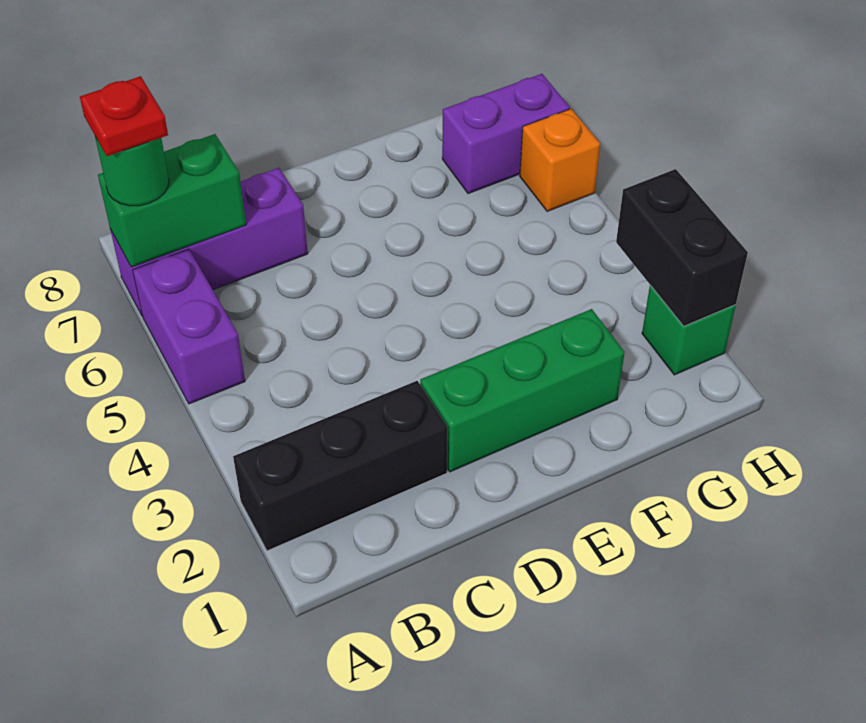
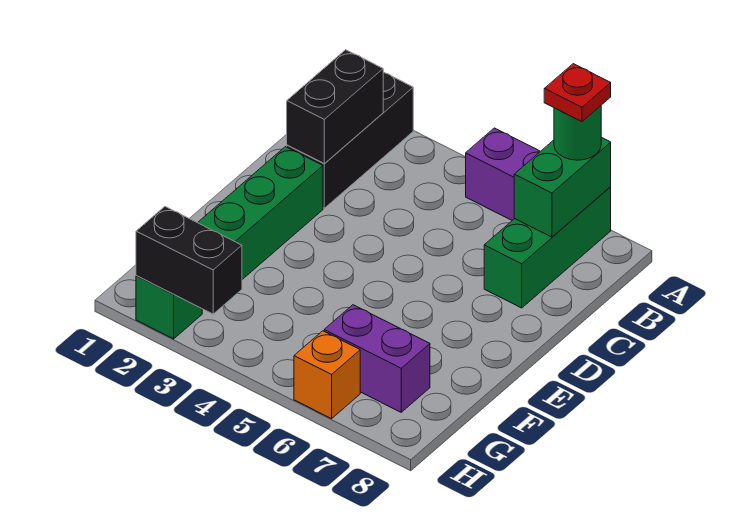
purple 1x3 brick [110,168,308,316] -> green 1x3 brick [484,187,611,308]
none -> black 1x2 brick [287,50,383,164]
purple 1x2 brick [442,74,570,194] -> purple 1x2 brick turned to [324,305,430,412]

